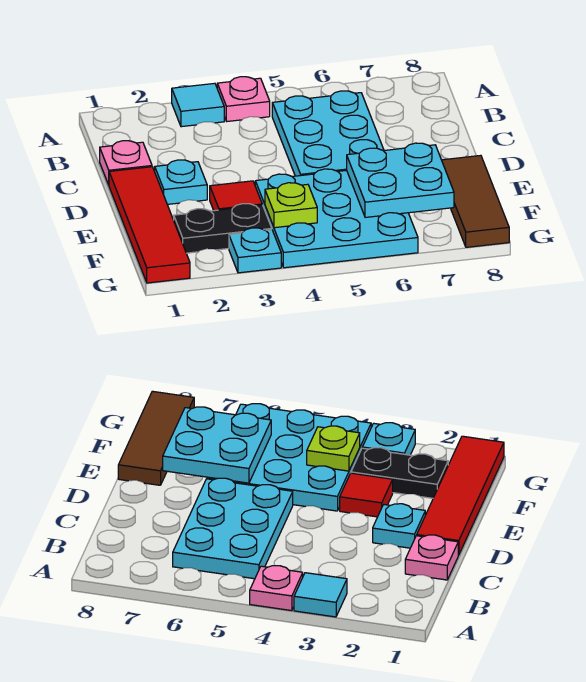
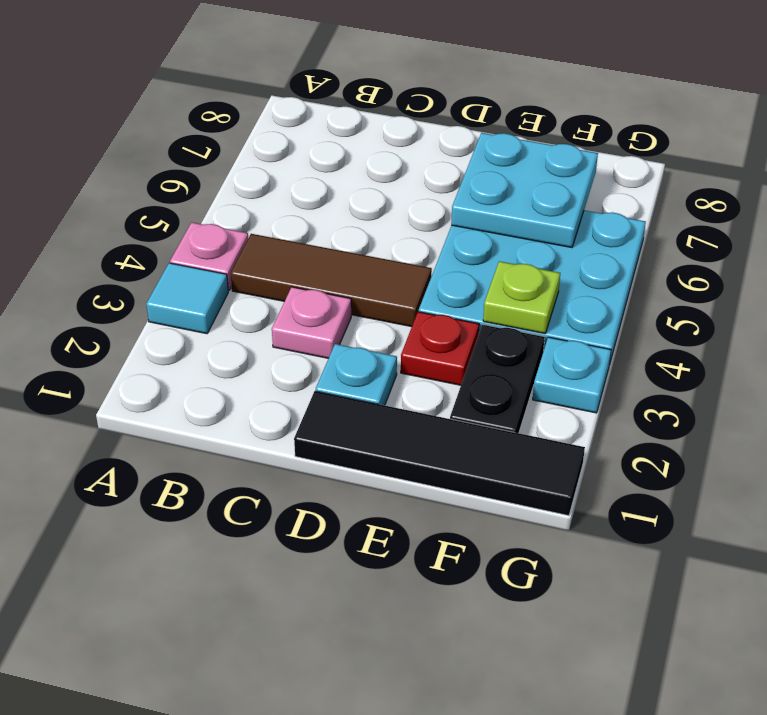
cyan 2x3 plate [272,91,384,176] -> none
pink 1x1 plate [100,141,152,185] -> pink 1x1 plate moved to [272,287,351,358]
red 1x4 tile [109,167,190,283] -> black 1x4 tile [294,391,585,516]
red 1x1 tile [210,181,262,211] -> red 1x1 plate [401,312,479,385]
brown 1x3 tile [442,155,509,247] -> brown 1x3 tile moved to [231,234,432,327]

